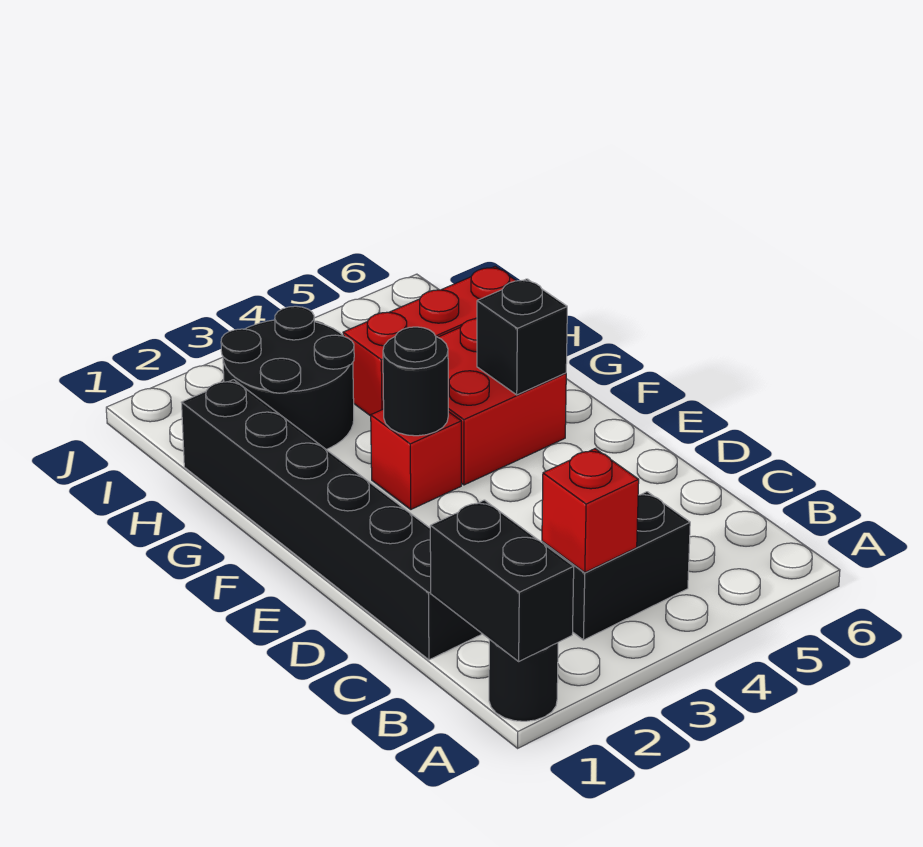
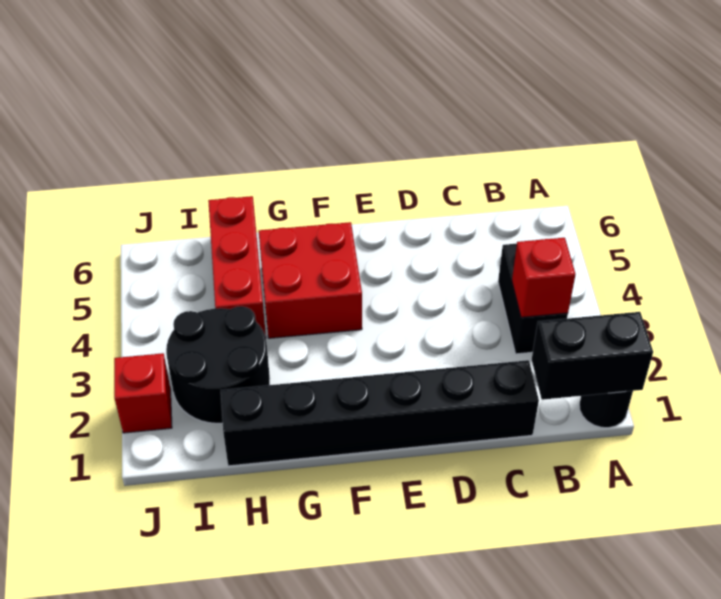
red 1x1 brick [371,409,461,509] -> red 1x1 brick moved to [114,353,172,433]
black 1x1 round brick [383,327,448,436] -> none
black 1x1 brick [477,279,567,395] -> none

